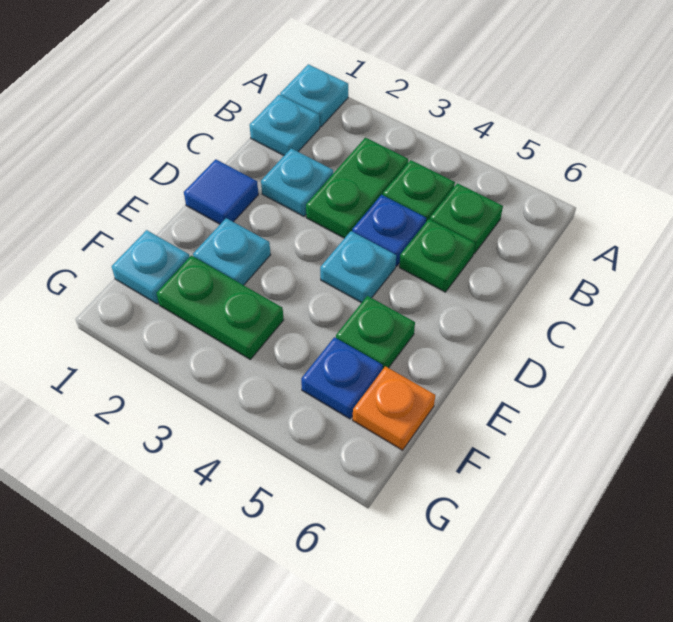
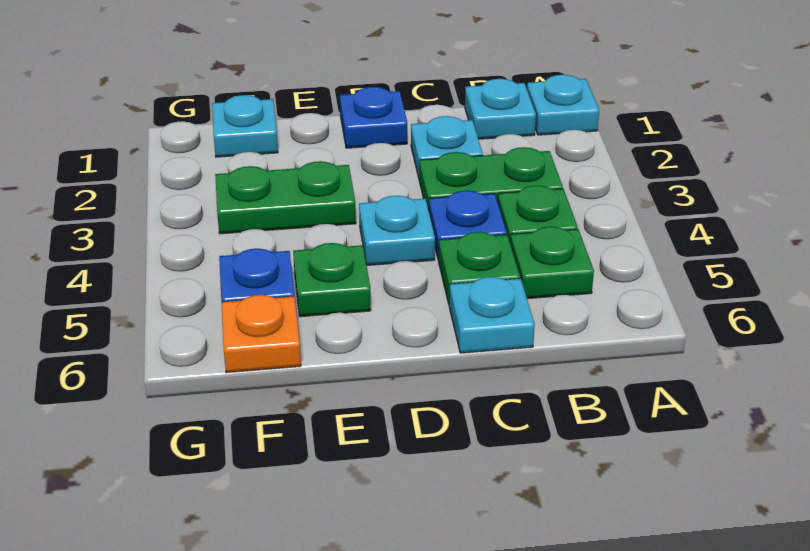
blue 1x1 tile [184,159,258,224] -> blue 1x1 plate [340,87,407,148]
cyan 1x1 plate [193,218,270,285] -> cyan 1x1 plate moved to [449,277,535,353]
green 1x2 plate [157,256,284,359] -> green 1x2 plate turned to [215,161,356,234]

